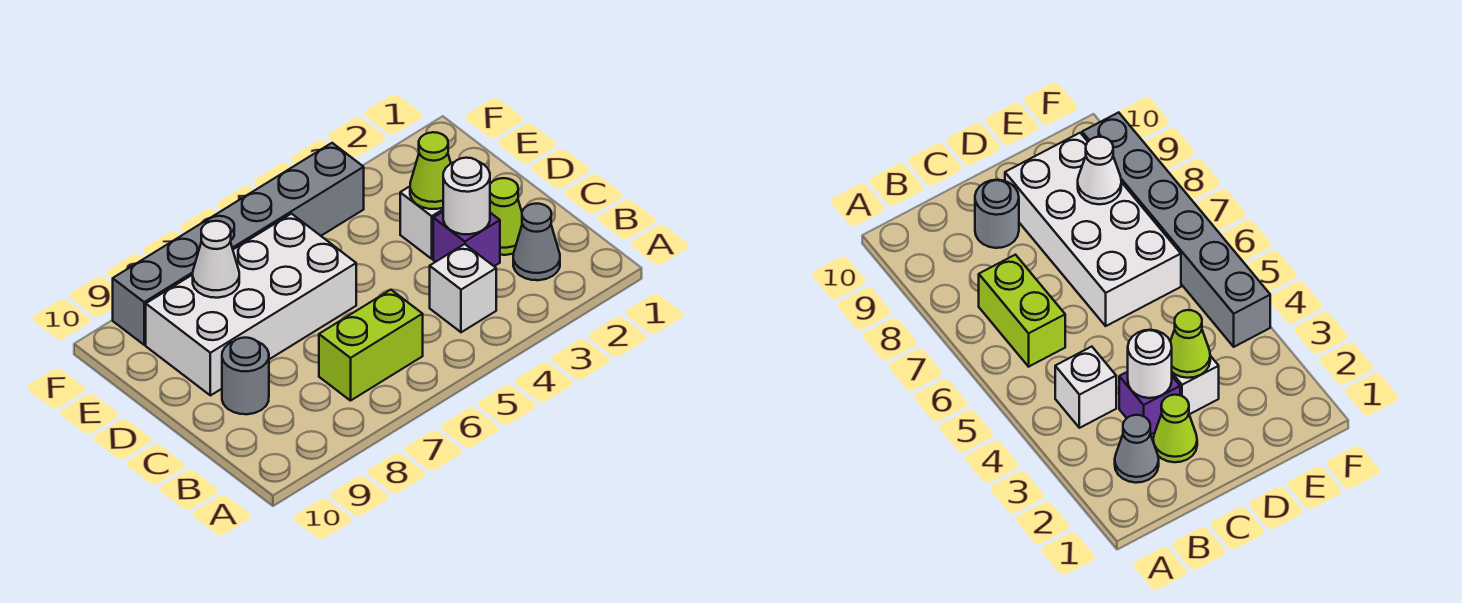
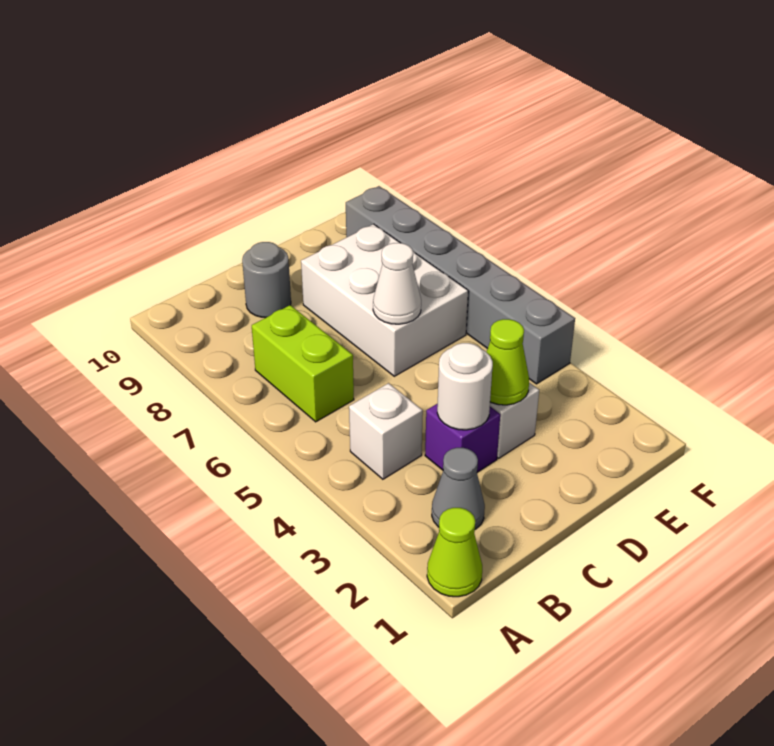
lime 1x1 cone [490,178,522,255] -> lime 1x1 cone moved to [427,508,482,597]
white 2x4 brick [146,214,356,396] -> white 2x3 brick [301,224,468,376]
white 1x1 cone [193,221,239,298] -> white 1x1 cone moved to [373,243,421,324]

